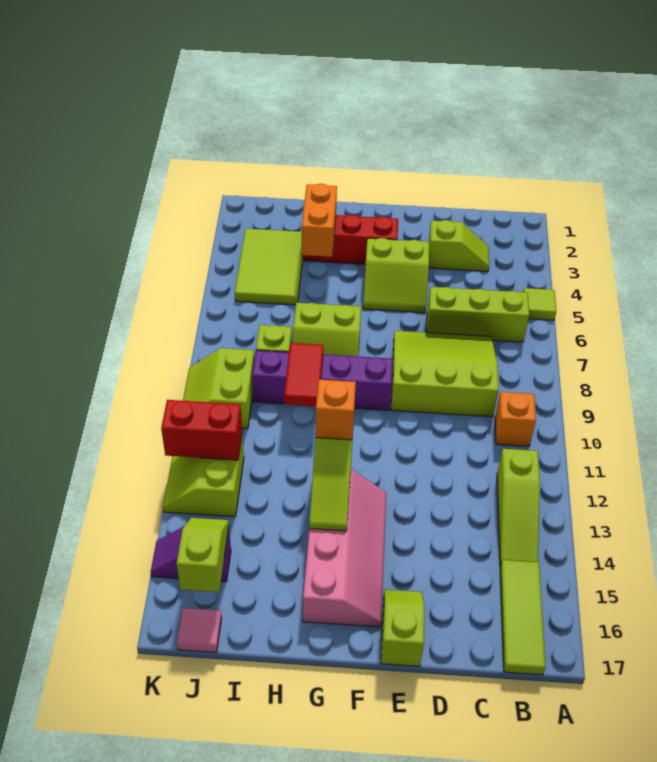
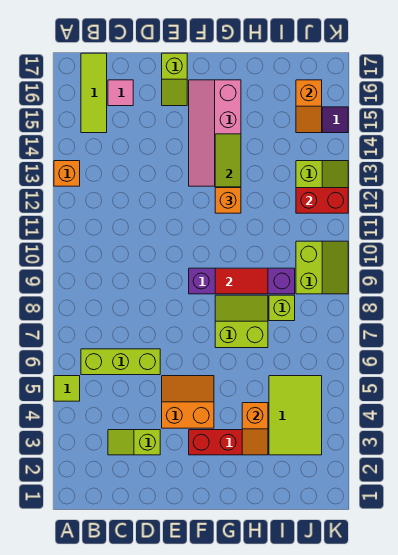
orange 1x1 brick [495,392,536,446] -> orange 1x1 brick moved to [54,161,80,186]
lime 1x3 slope [497,449,540,566] -> none
lime 3x3 slope [391,331,499,417] -> none
lime 2x2 slope [363,238,429,313] -> orange 2x2 slope [162,376,214,428]
orange 1x2 brick [302,184,337,257] -> orange 1x2 slope [242,403,268,455]
red 1x2 tile [284,343,324,406] -> red 1x2 tile turned to [215,268,268,294]
lime 1x2 slope [177,518,229,592] -> orange 1x2 slope [296,80,322,133]
pink 1x1 tile [177,608,222,653] -> pink 1x1 tile moved to [108,80,133,106]

